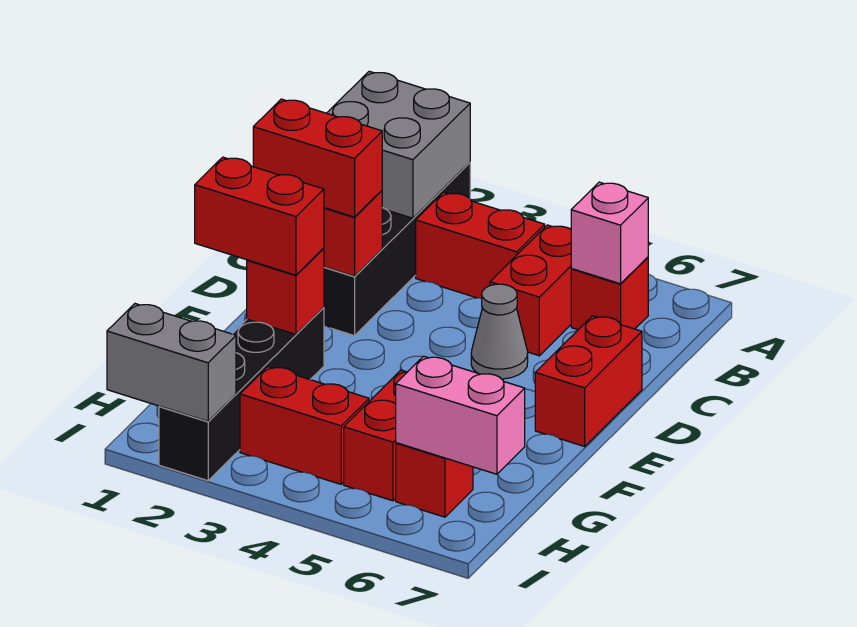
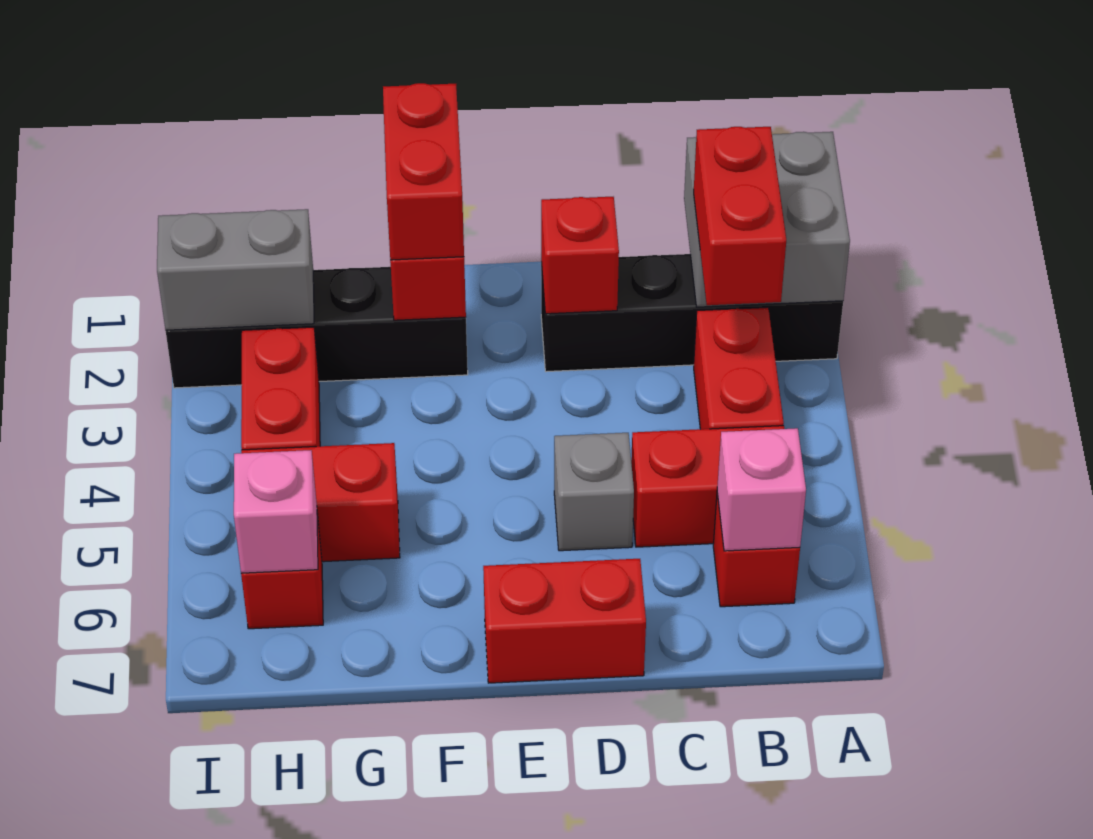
red 1x2 brick [253,99,382,217] -> red 1x2 brick moved to [694,127,786,305]
grey 1x1 cone [471,284,528,379] -> grey 1x1 brick [554,433,634,551]
pink 1x2 brick [396,356,525,474] -> pink 1x1 brick [234,450,318,573]
grey 1x2 brick [107,304,236,421] -> grey 1x2 brick turned to [157,209,314,330]

